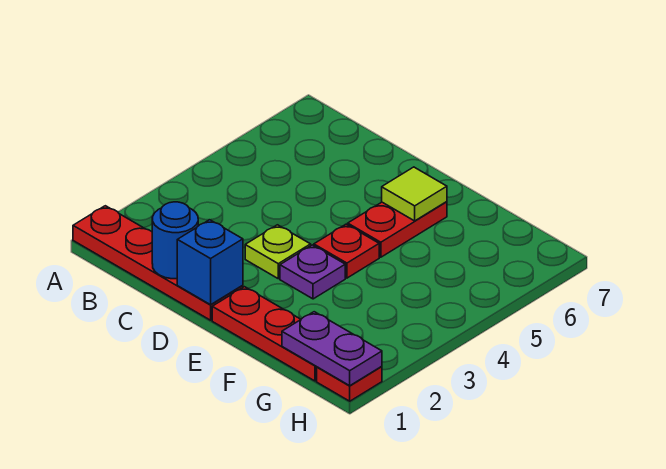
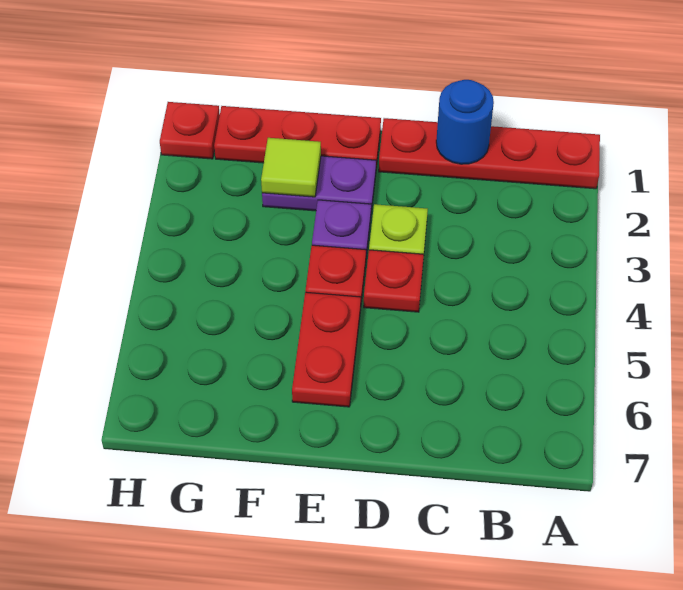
blue 1x1 brick [177,220,243,305] -> none
none -> red 1x1 plate [364,250,424,312]
lime 1x1 tile [382,167,447,221] -> lime 1x1 tile moved to [261,138,321,197]
purple 1x2 plate [282,312,382,386] -> purple 1x2 plate moved to [262,156,376,212]

